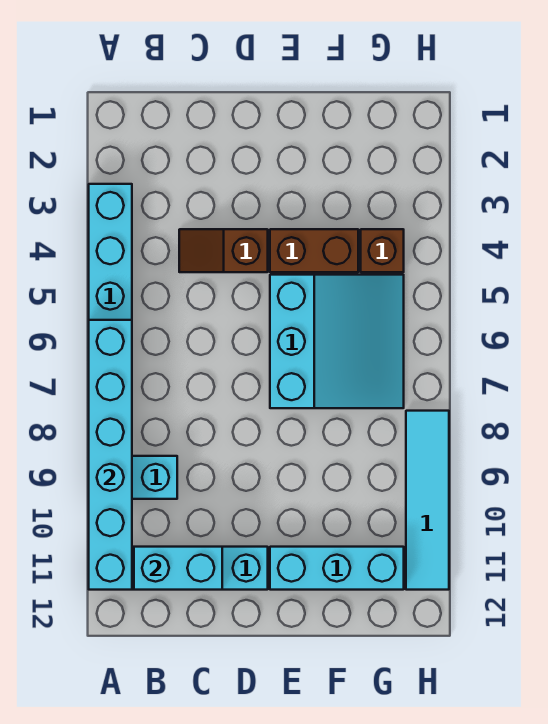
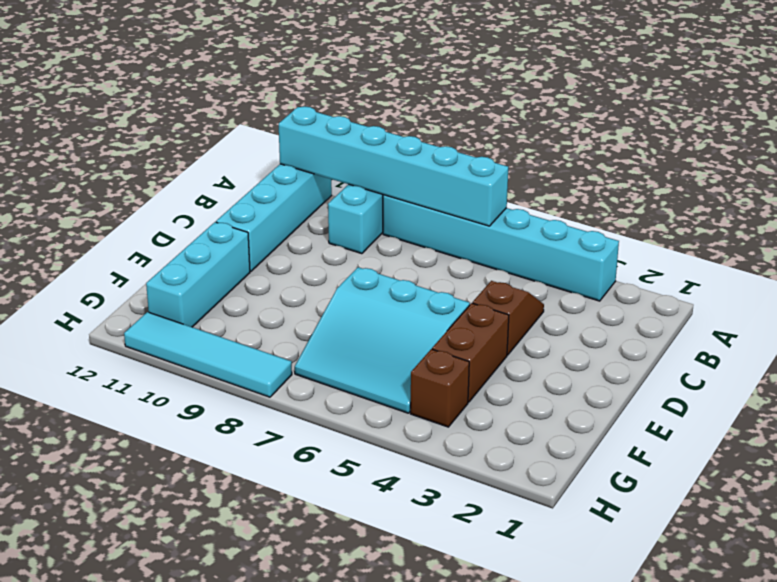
cyan 1x2 brick [134,547,222,590] -> none

